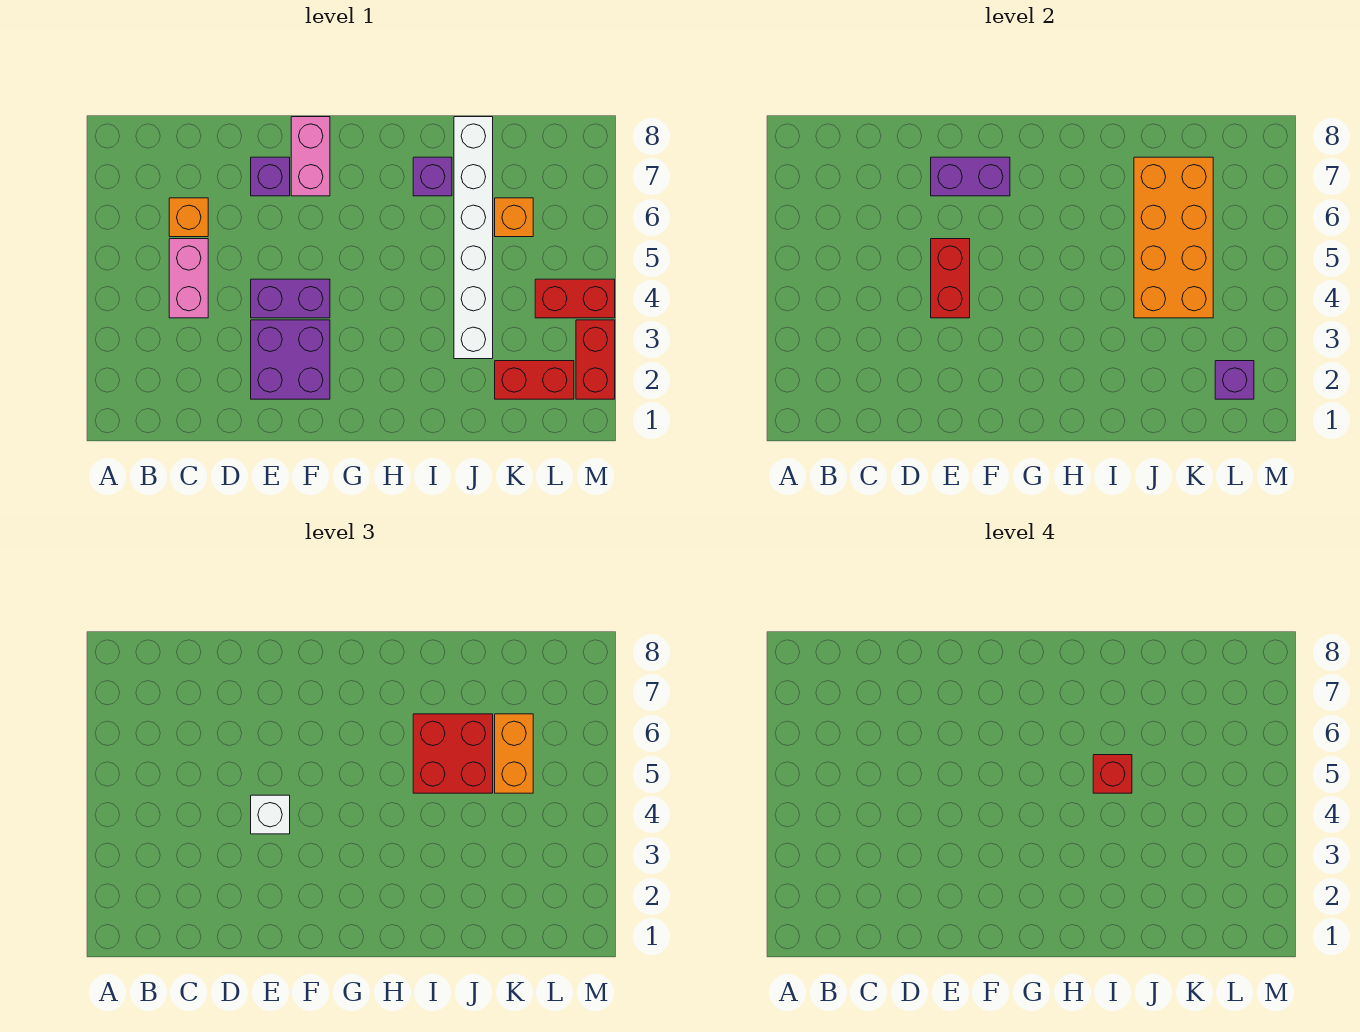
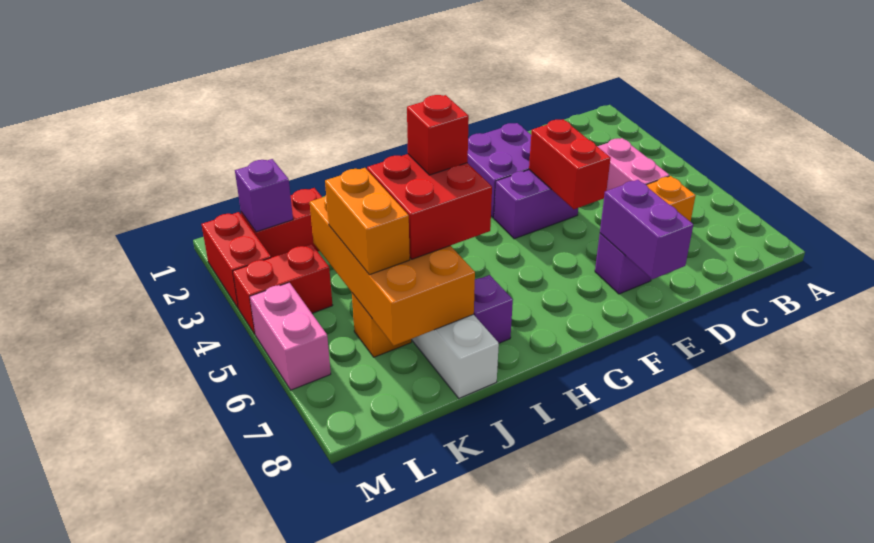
white 1x1 brick [251,795,290,834] -> none
purple 1x2 brick [931,157,1010,196] -> purple 1x2 brick turned to [600,180,693,279]
pink 1x2 brick [291,117,330,196] -> pink 1x2 brick moved to [250,282,331,390]

